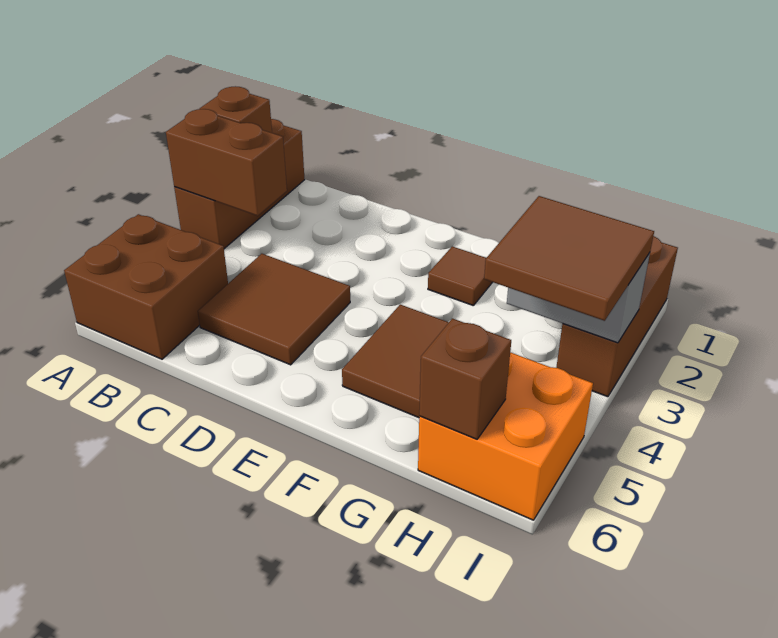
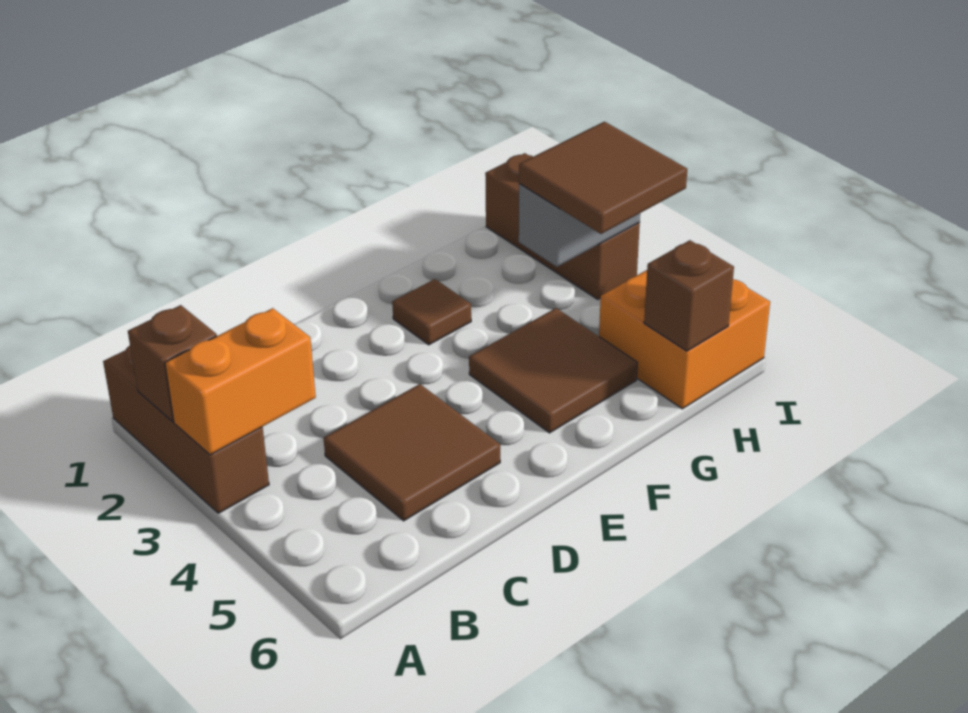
brown 1x2 brick [166,109,287,216] -> orange 1x2 brick [165,308,316,455]
brown 2x2 brick [64,214,228,359] -> none

